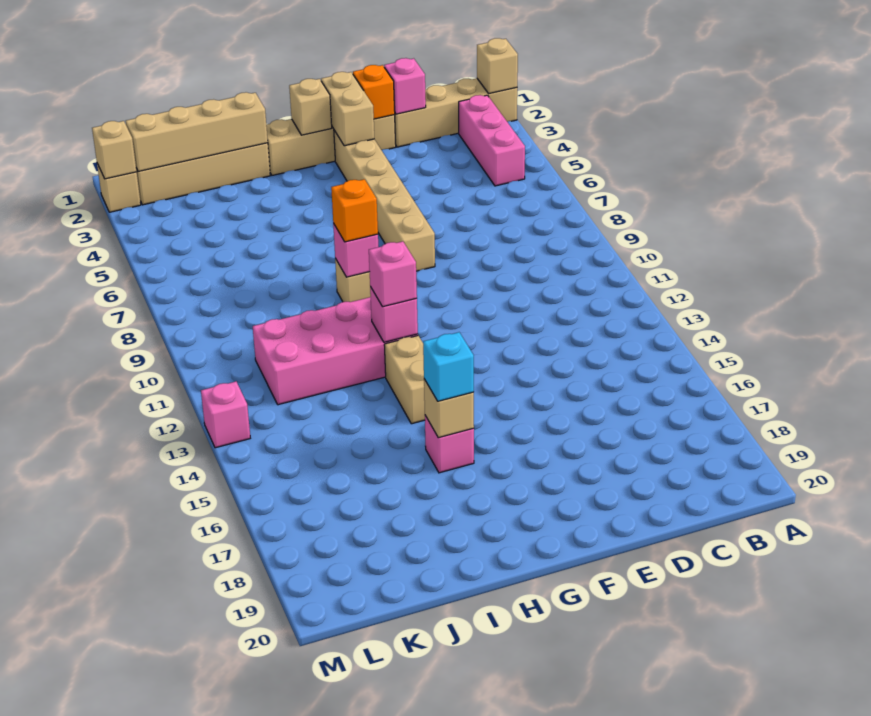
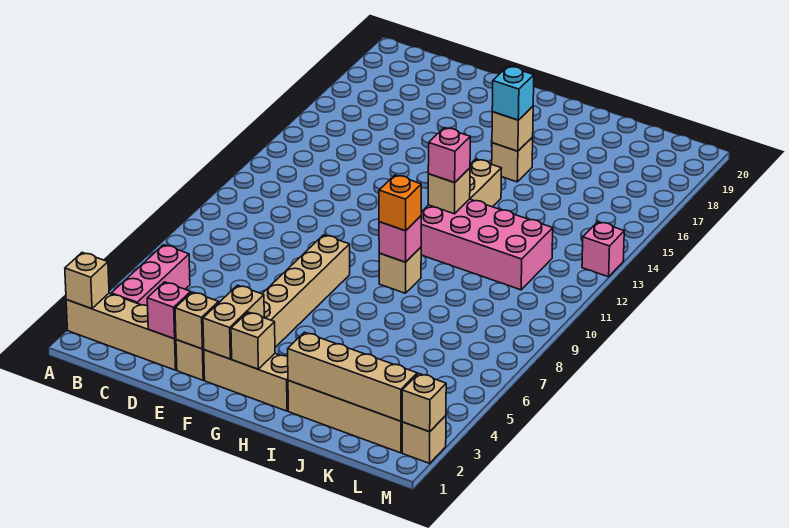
orange 1x1 brick [353,65,395,119] -> tan 1x1 brick [175,292,219,349]
pink 1x1 brick [370,287,418,342] -> tan 1x1 brick [428,168,470,214]
pink 1x1 brick [425,416,474,473] -> tan 1x1 brick [492,137,533,182]

